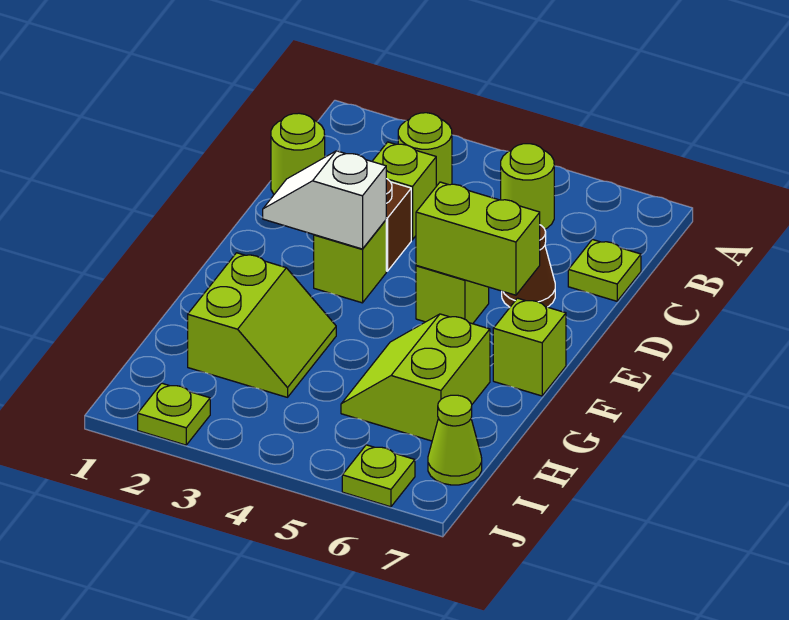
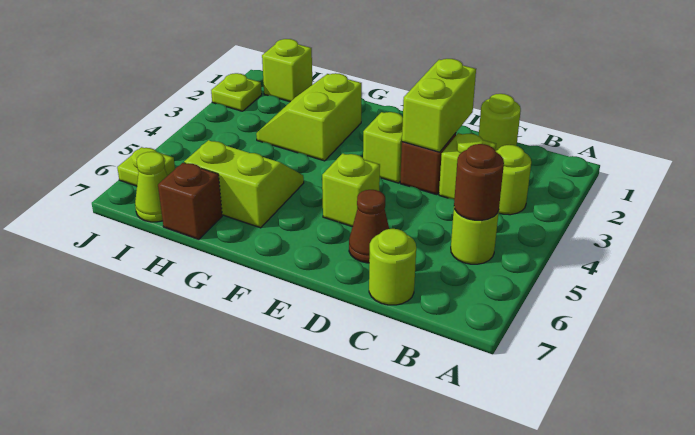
none -> brown 1x1 round brick [454,144,504,220]
lime 1x1 plate [568,240,641,301] -> lime 1x1 round brick [369,229,416,305]
white 1x2 slope [263,151,386,249] -> none
lime 1x2 brick [416,182,540,295] -> lime 1x2 brick moved to [402,59,476,152]
lime 1x1 brick [493,298,566,396] -> lime 1x1 brick moved to [262,39,312,102]
lime 2x2 slope [188,253,336,397] -> lime 2x2 slope turned to [256,73,362,161]
none -> brown 1x1 brick [158,163,222,239]

